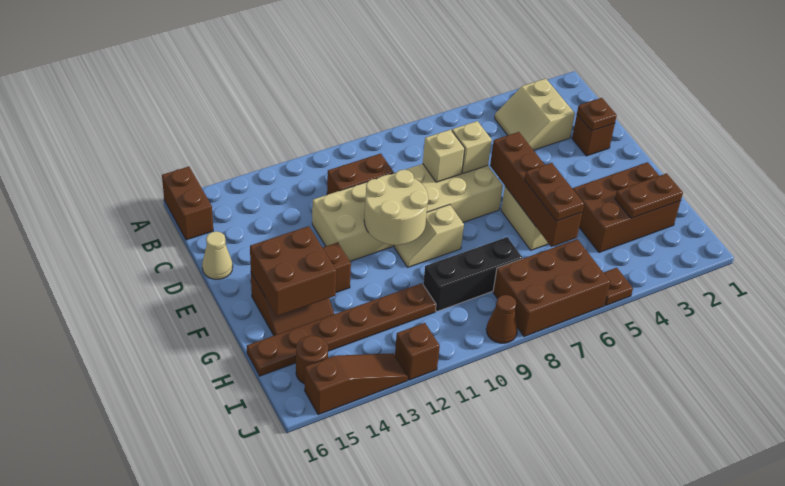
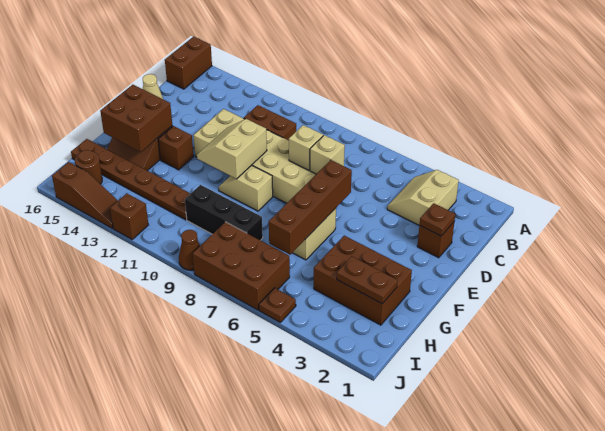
tan 2x2 round brick [364,170,429,245] -> tan 2x2 slope [197,119,267,179]
brown 1x2 plate [525,163,584,221] -> none

